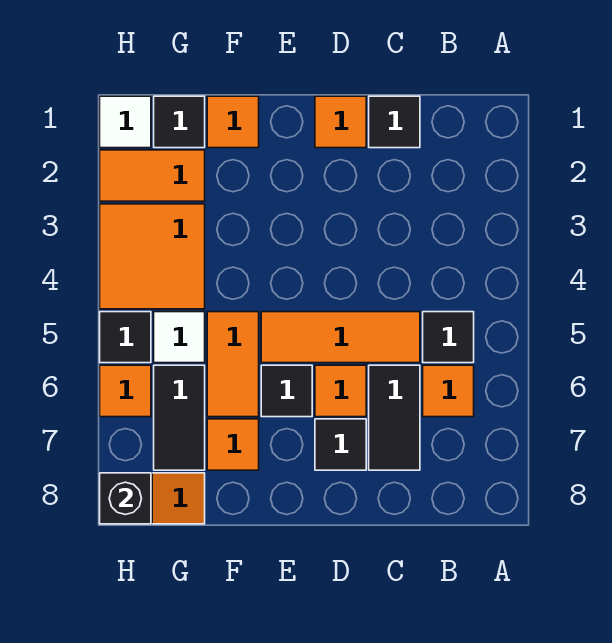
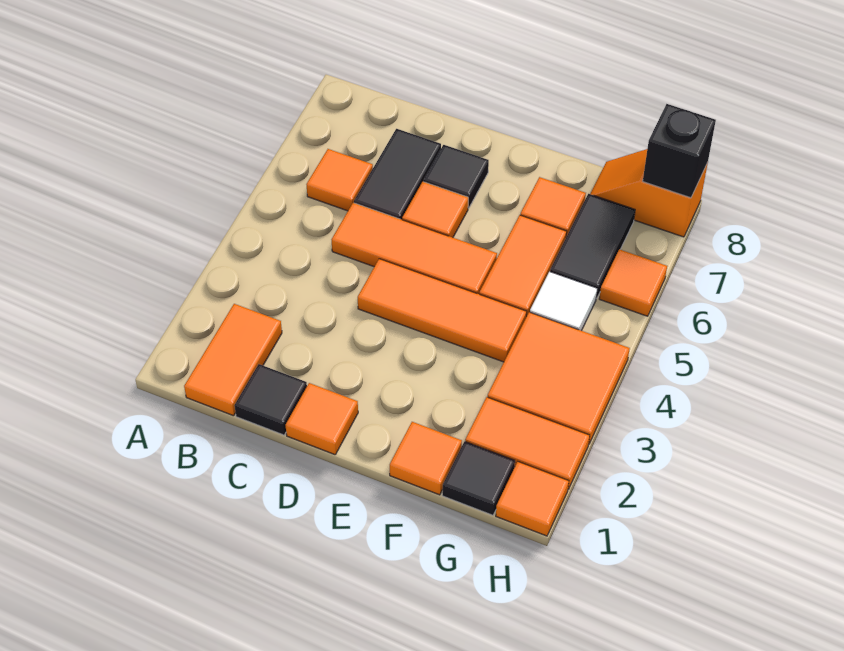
none -> orange 1x2 tile [184,304,282,416]
black 1x1 tile [423,312,474,363] -> none
none -> orange 1x3 tile [358,259,527,362]
black 1x1 tile [261,365,312,417] -> none
white 1x1 tile [100,96,151,148] -> orange 1x1 tile [496,462,569,536]
black 1x1 tile [100,312,151,363] -> none

